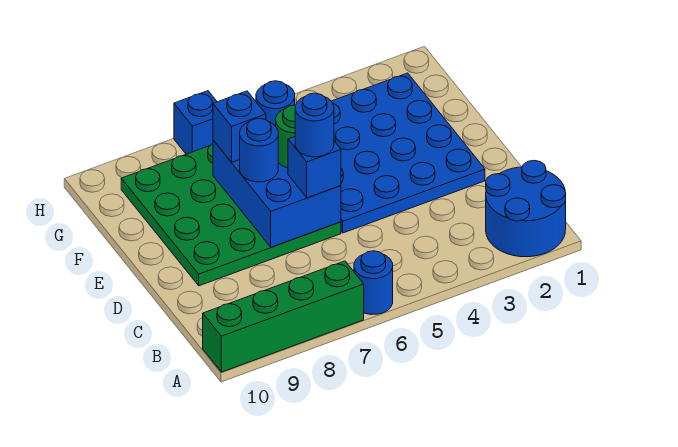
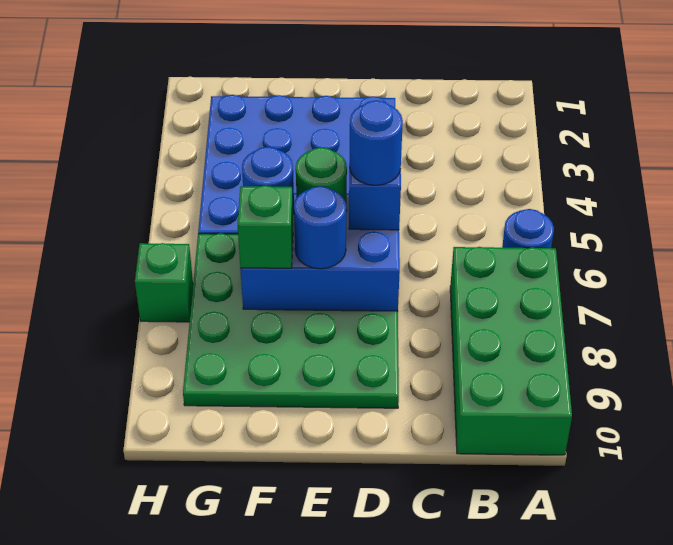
blue 2x2 round brick [486,160,566,257] -> none
green 1x4 brick [203,261,364,372] -> green 2x4 brick [450,247,572,455]
blue 1x1 brick [213,91,266,162] -> green 1x1 brick [238,185,293,268]
blue 1x1 brick [174,91,217,154] -> green 1x1 brick [135,243,193,322]

